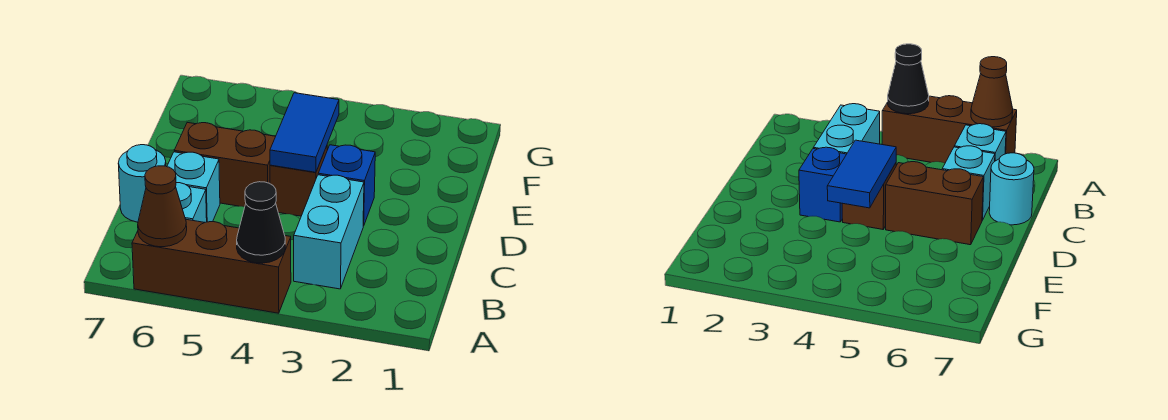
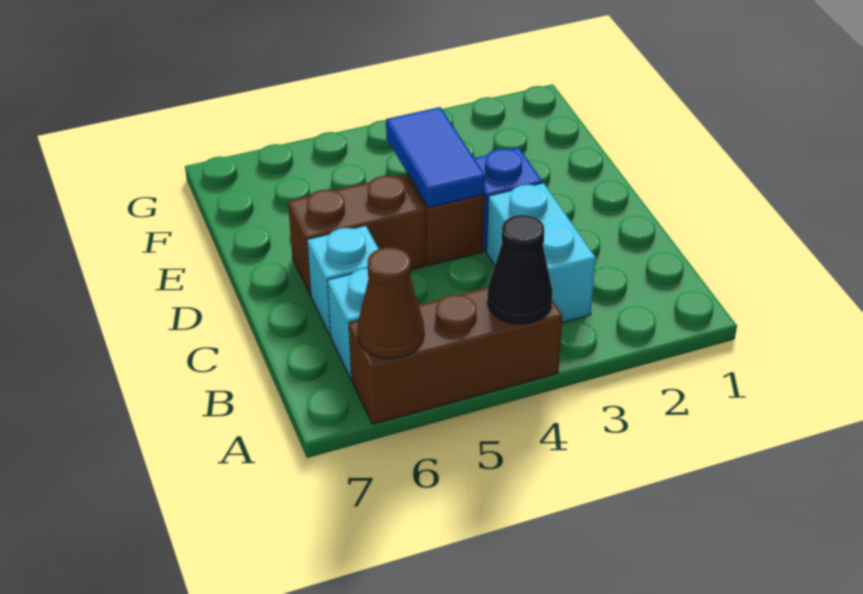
cyan 1x1 round brick [118,145,166,222] -> none

